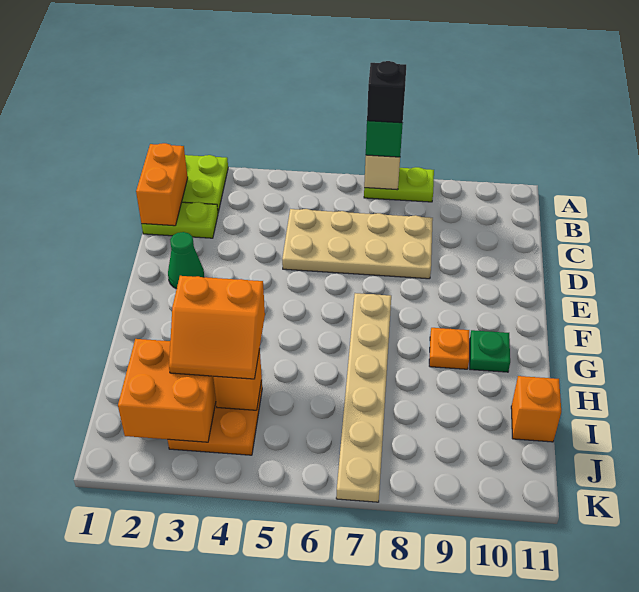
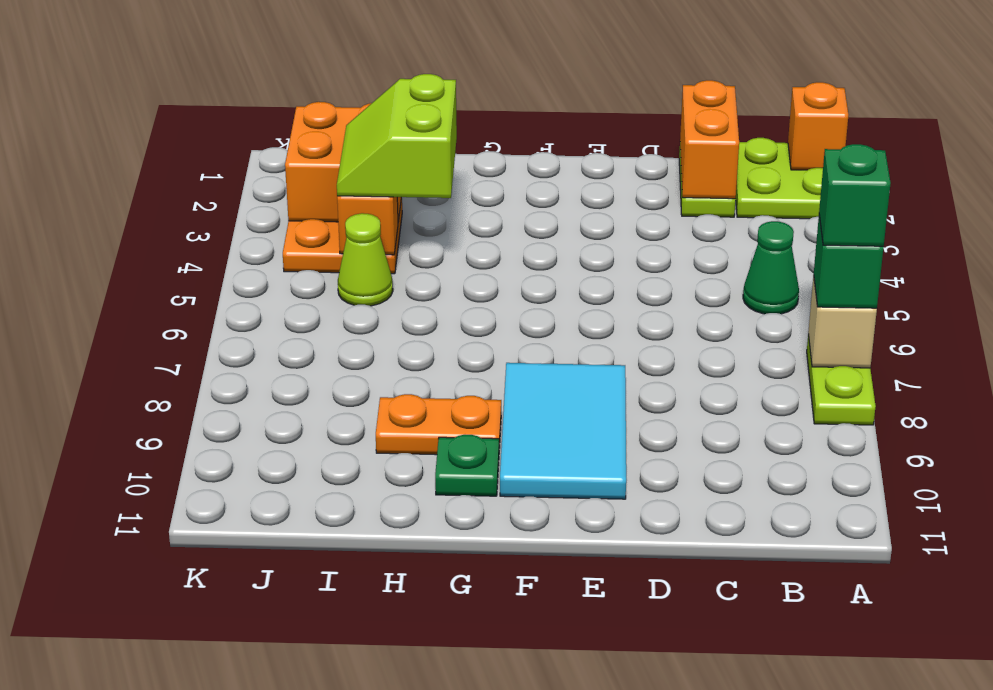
black 1x1 brick [367,61,406,123] -> green 1x1 brick [819,144,891,246]
orange 1x2 brick [136,143,188,226] -> orange 1x2 brick turned to [680,80,739,199]
tan 2x4 plate [282,209,433,279] -> none
green 1x1 cone [168,232,204,289] -> green 1x1 cone moved to [743,221,799,314]
none -> cyan 2x3 tile [500,363,626,499]
tan 1x6 plate [336,293,391,502] -> none
orange 1x1 plate [429,328,469,369] -> orange 1x2 plate [376,394,501,455]
orange 2x2 slope [169,276,265,379] -> lime 2x2 slope [337,74,457,198]
none -> lime 1x1 cone [338,213,393,306]
orange 1x1 brick [511,376,561,442] -> orange 1x1 brick moved to [788,82,848,170]

